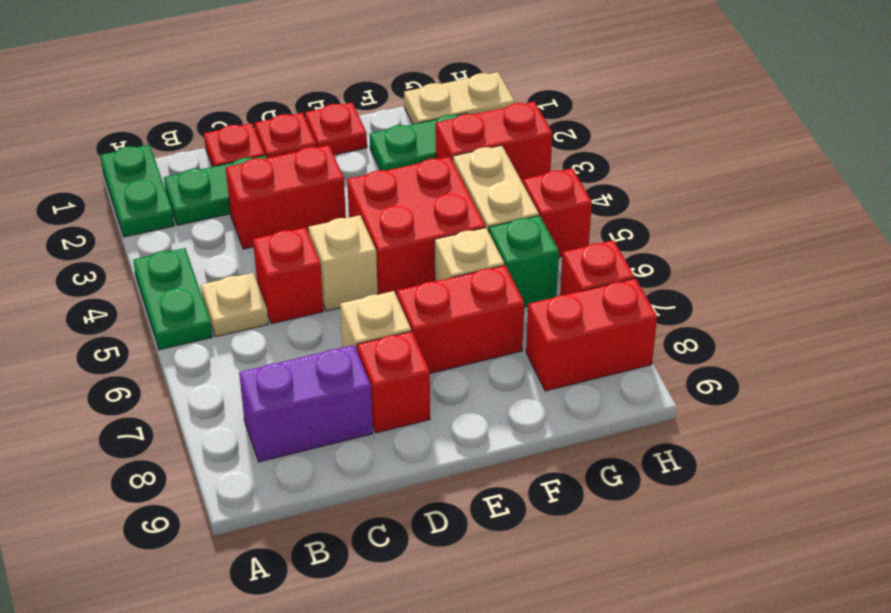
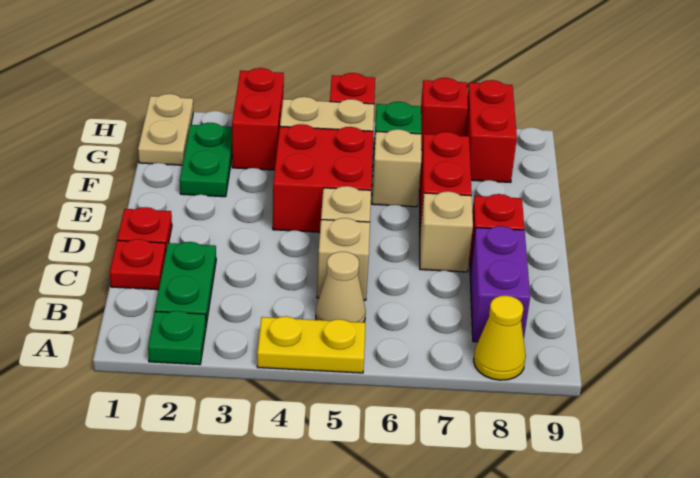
green 1x2 plate [100,145,175,237] -> green 1x1 plate [148,311,206,365]
green 1x2 plate [133,248,213,350] -> yellow 1x2 plate [257,316,365,373]
none -> yellow 1x1 cone [474,296,526,380]
tan 1x1 plate [201,273,268,337] -> tan 1x1 cone [316,252,366,322]
red 1x2 brick [226,145,346,249] -> none
red 1x1 brick [253,227,323,324] -> tan 1x1 brick [317,218,370,300]
red 1x1 plate [305,103,367,155] -> none

